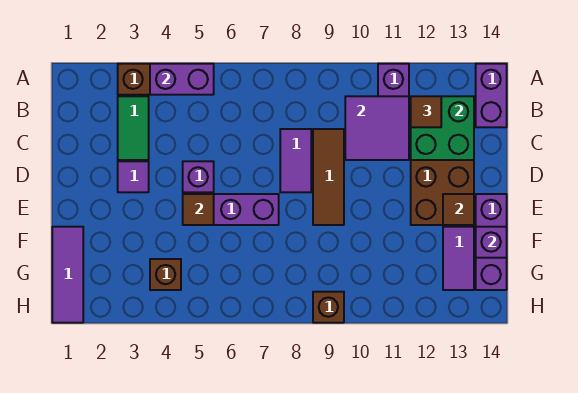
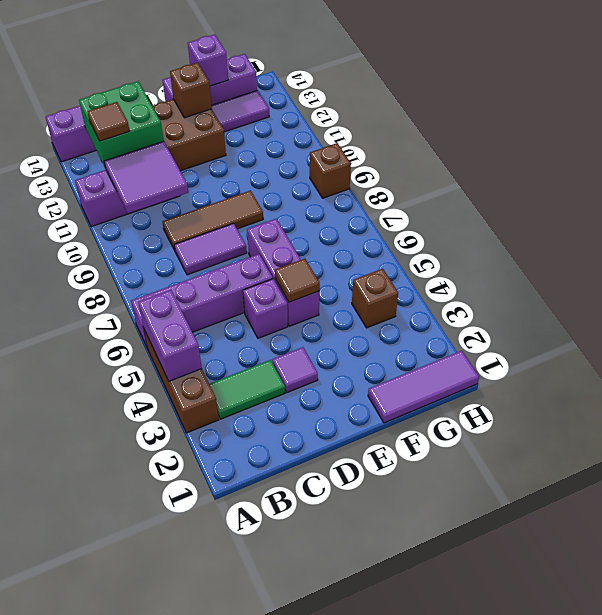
none -> purple 1x4 brick [131,254,273,349]
brown 1x1 tile [443,194,474,225] -> brown 1x1 brick [170,63,212,118]

